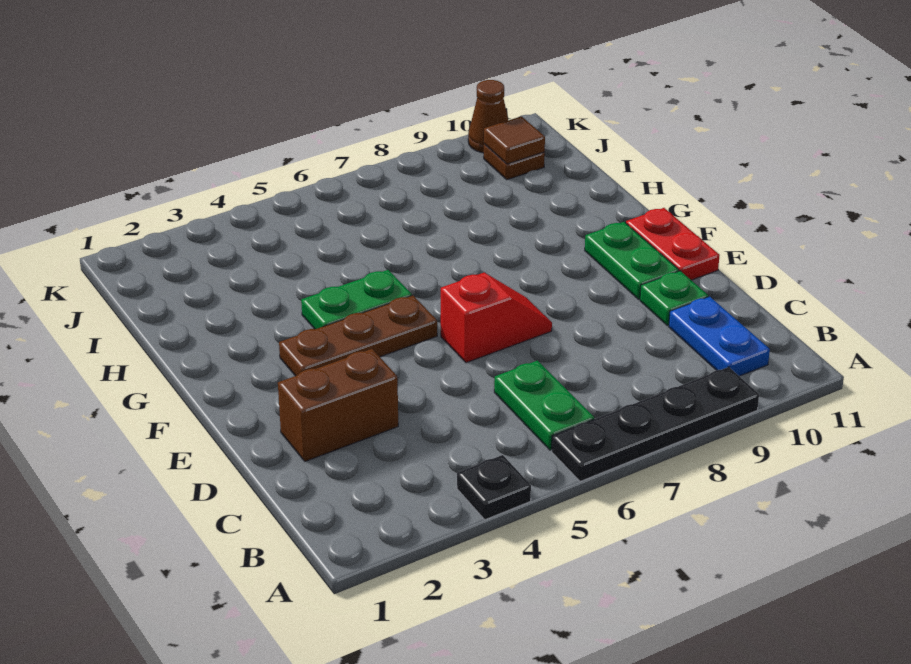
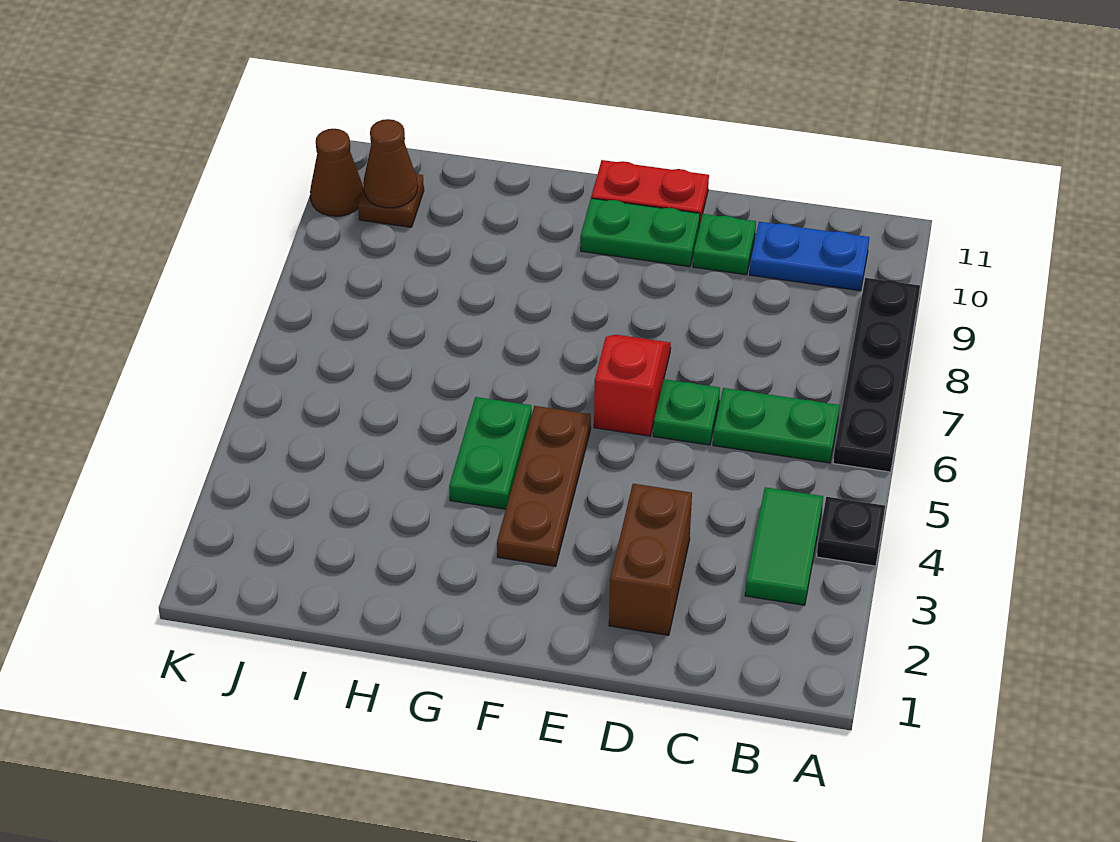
none -> green 1x2 tile [745,487,823,605]
none -> green 1x1 plate [653,379,720,445]
brown 1x1 tile [484,116,545,164] -> brown 1x1 cone [363,119,418,208]

